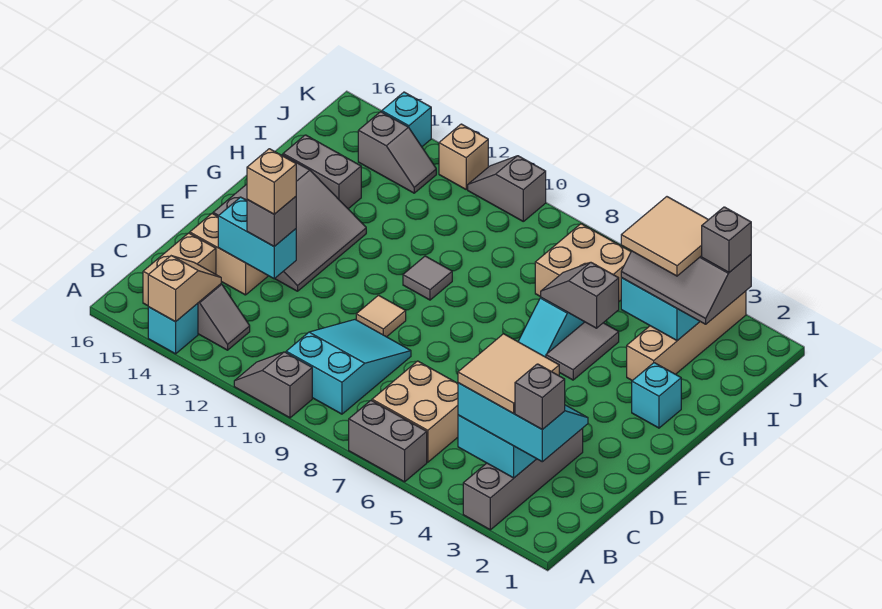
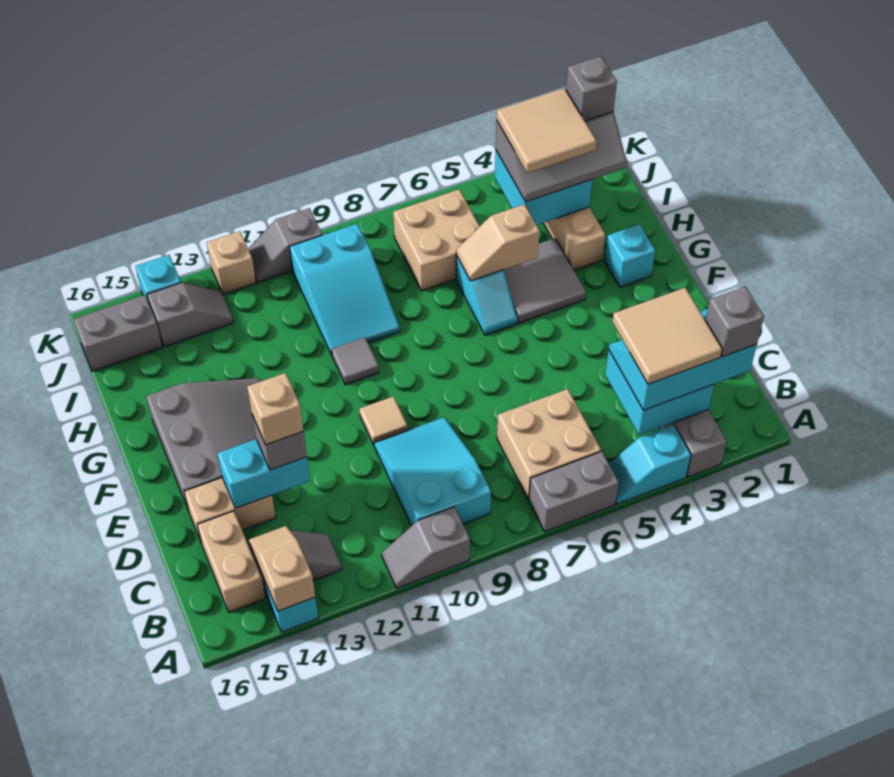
none -> cyan 1x2 slope [609,425,691,504]
grey 1x2 tile [546,322,619,380] -> grey 2x2 tile [504,238,586,323]
grey 1x2 slope [541,262,619,328] -> tan 1x2 slope [456,204,540,281]
none -> cyan 2x3 slope [290,224,400,355]
grey 1x2 brick [283,135,361,209] -> grey 1x2 brick moved to [74,295,162,371]

